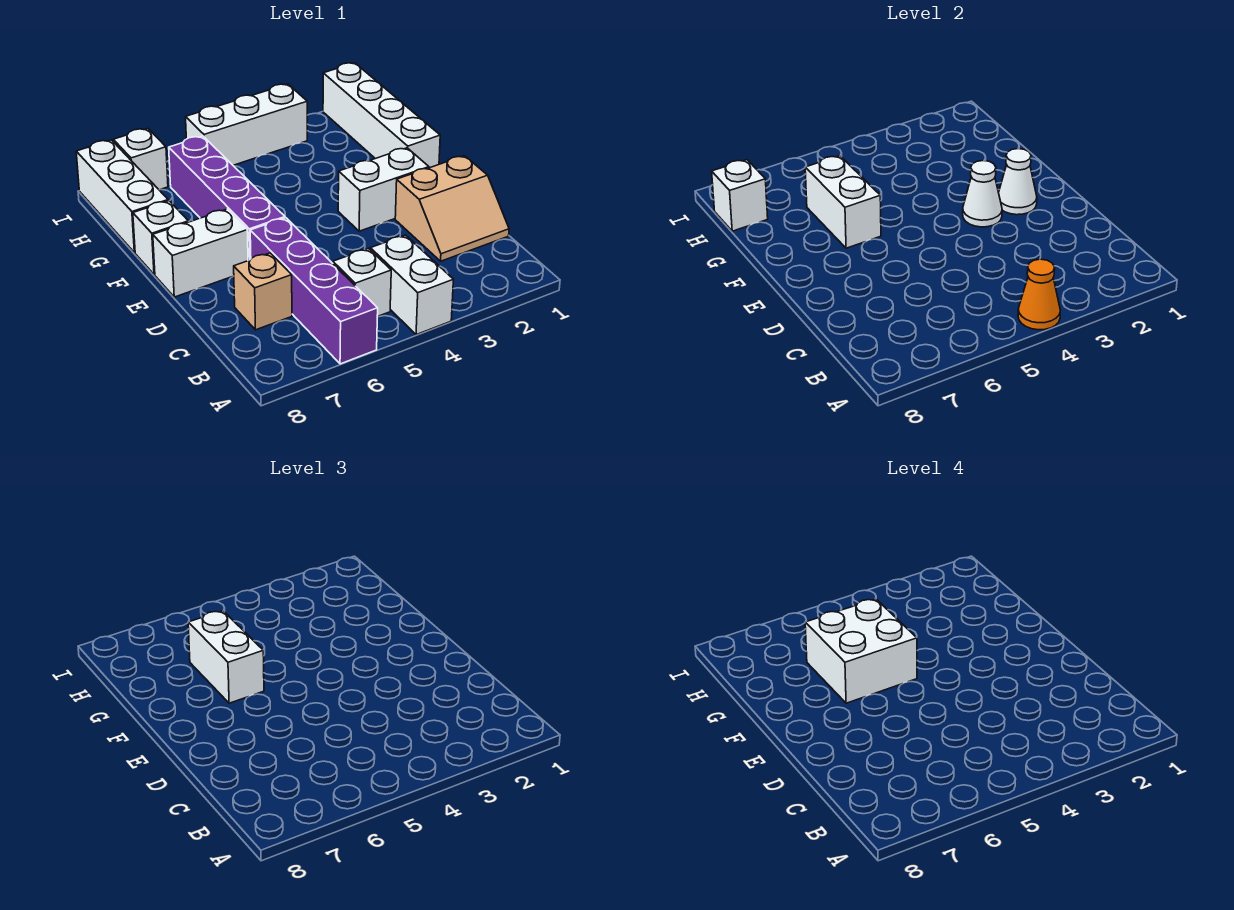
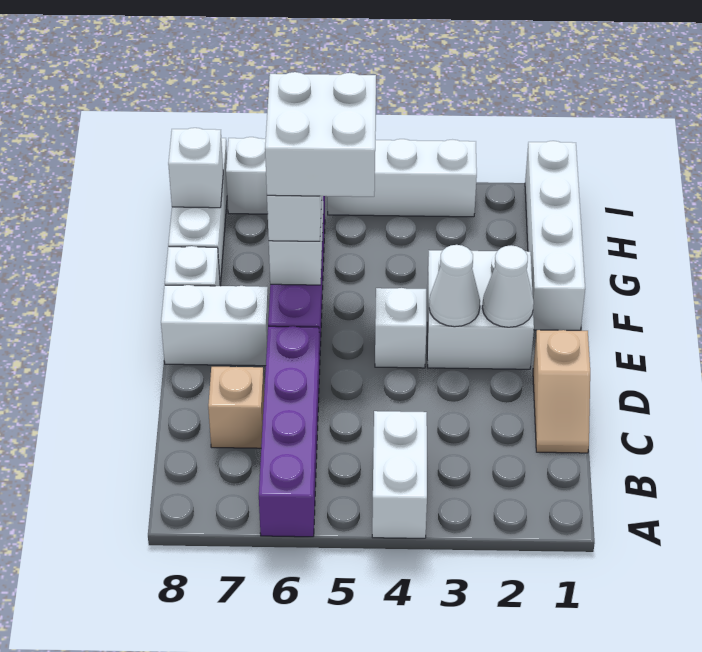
orange 1x1 cone [1018,259,1060,330] -> none
white 1x1 brick [333,249,391,317] -> white 1x1 brick moved to [375,288,426,368]
tan 2x2 slope [395,156,509,261] -> tan 1x2 slope [533,330,590,453]
white 1x2 brick [338,148,429,231] -> white 2x2 brick [427,250,534,369]

